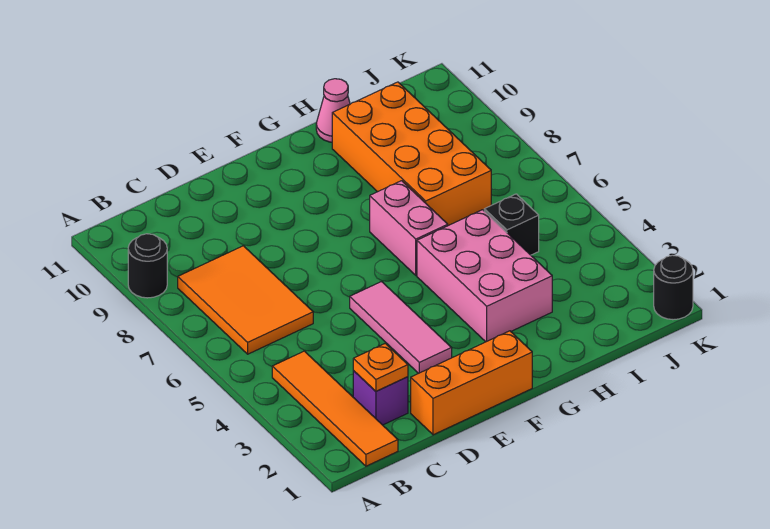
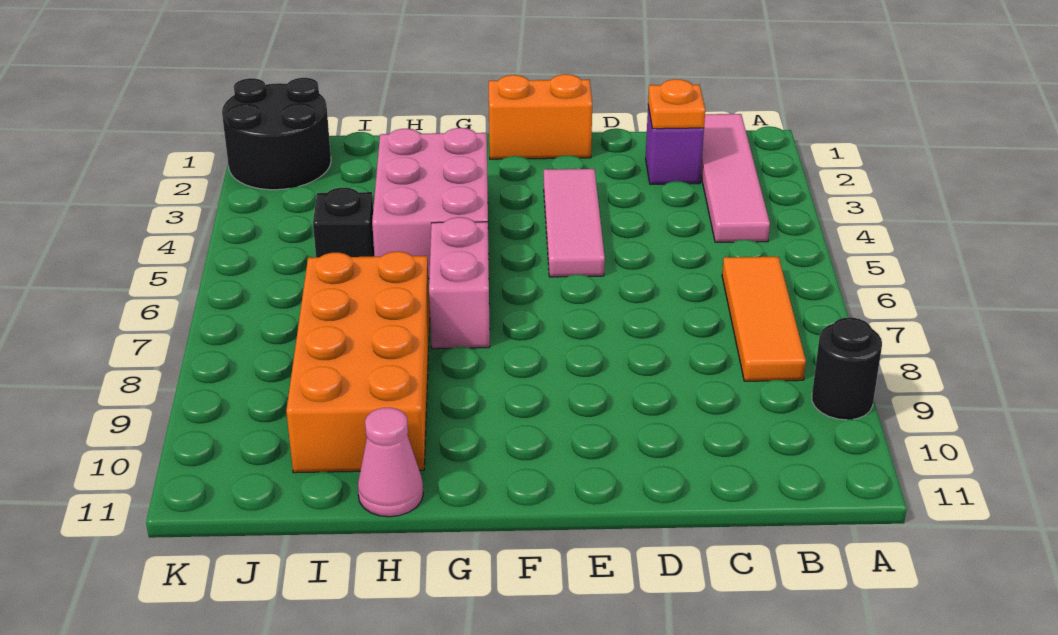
orange 1x4 tile [272,351,398,466] -> pink 1x4 tile [701,114,770,242]
orange 2x3 tile [178,246,313,354] -> orange 1x3 tile [722,257,806,381]
orange 1x3 brick [411,331,532,435] -> orange 1x2 brick [489,74,592,159]
black 1x1 round brick [654,255,693,320] -> black 2x2 round brick [222,78,331,190]

